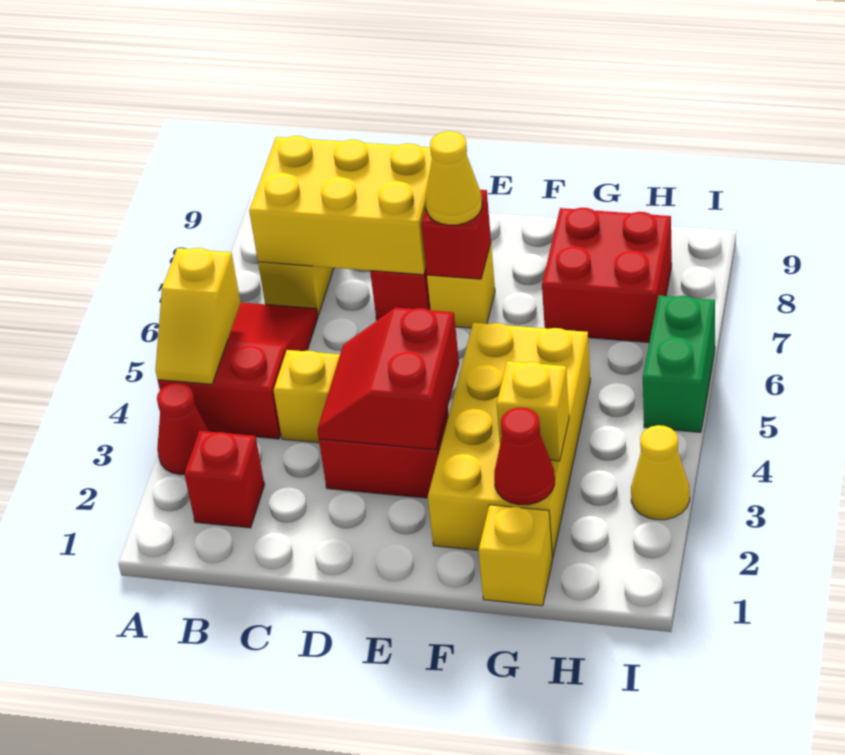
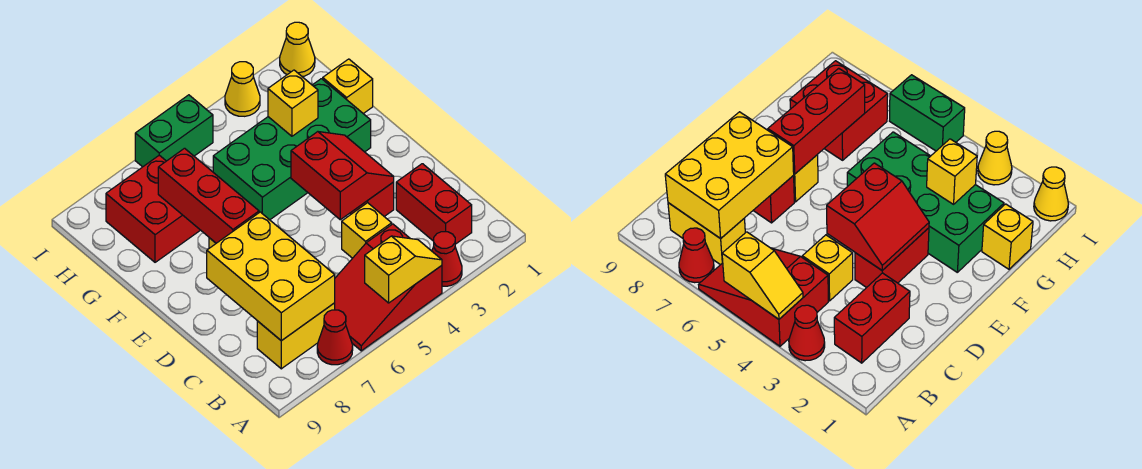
red 1x1 brick [184,431,264,528] -> red 1x2 brick [396,164,472,244]
red 2x2 slope [317,308,459,450] -> red 2x2 slope turned to [291,132,394,220]
red 1x1 brick [421,190,491,279] -> red 1x3 brick [158,148,259,243]
yellow 1x1 cone [425,131,482,225] -> yellow 1x1 cone moved to [280,22,315,77]
yellow 2x4 brick [428,323,590,558] -> green 2x4 brick [213,79,371,220]
red 1x1 cone [494,407,555,505] -> red 1x1 cone moved to [317,310,353,365]

